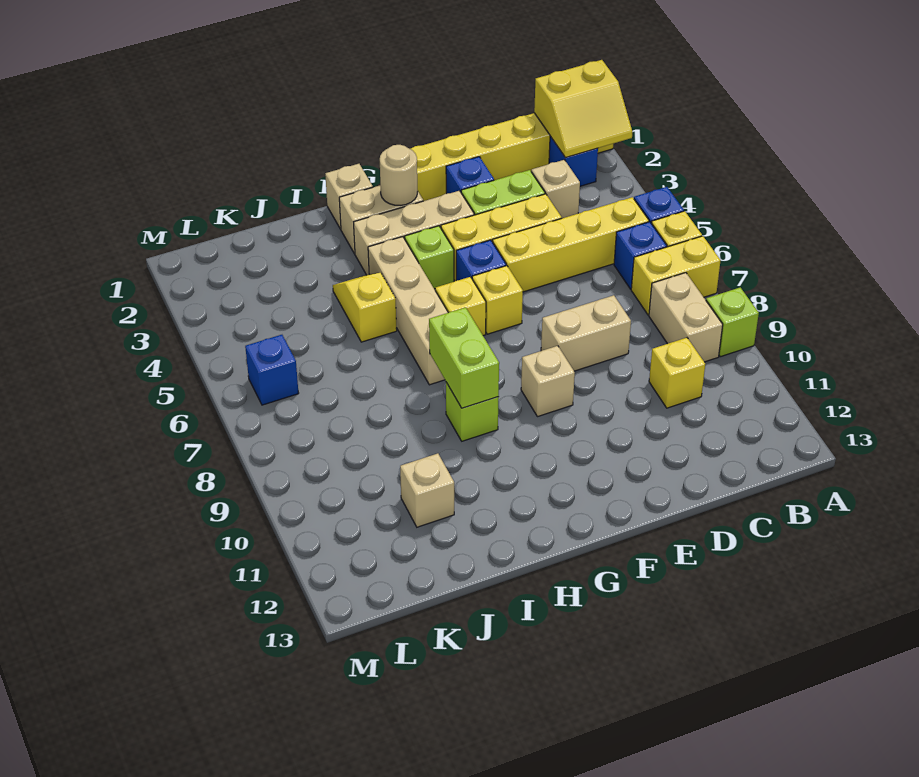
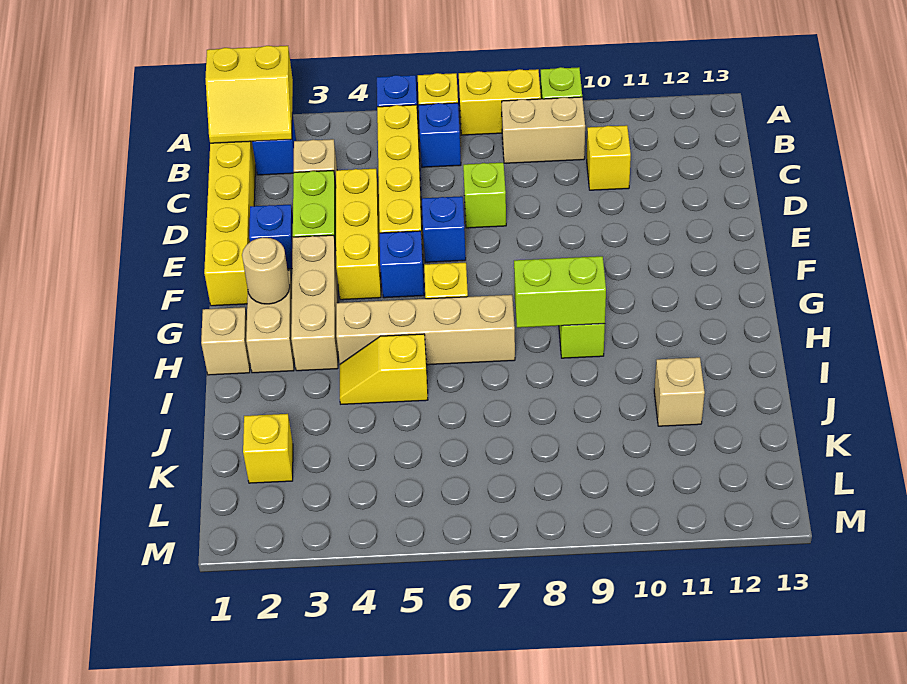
yellow 2x2 slope [534,60,632,158] -> yellow 2x2 slope turned to [205,46,293,143]
yellow 1x2 brick [631,236,721,315] -> yellow 1x2 brick turned to [459,69,541,135]
tan 1x2 brick [541,295,631,371] -> none
yellow 1x1 brick [472,266,523,334] -> yellow 1x1 brick moved to [243,414,293,483]
tan 1x1 brick [521,346,575,417] -> none
lime 1x1 brick [405,226,454,289] -> lime 1x1 brick moved to [463,163,506,228]
blue 1x1 brick [245,335,299,405] -> blue 1x1 brick moved to [422,196,466,262]

